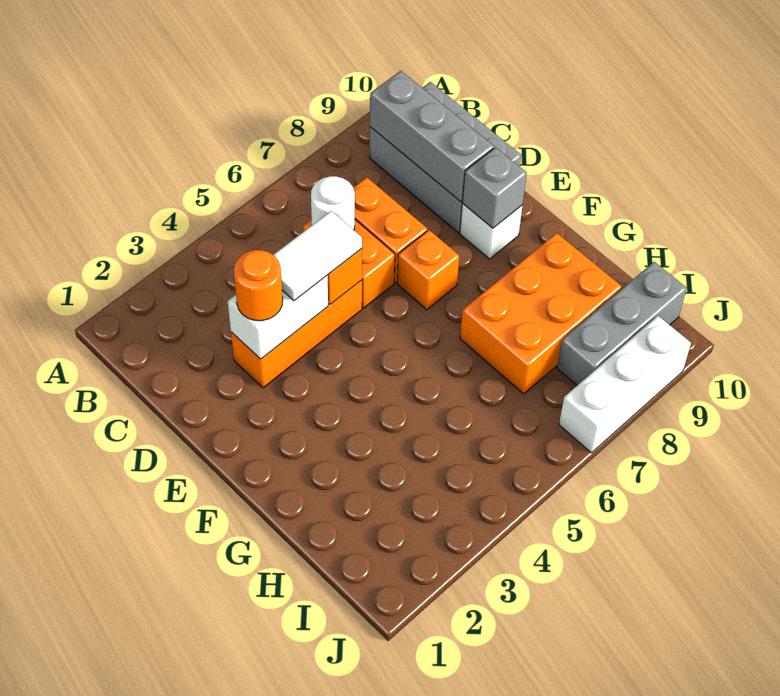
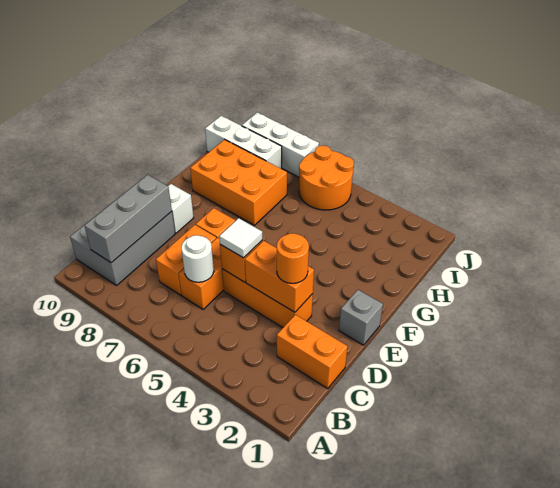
none -> orange 1x2 brick [277,315,348,388]
white 1x2 brick [228,275,328,359] -> orange 1x2 brick [245,241,314,312]
white 1x2 tile [274,211,362,301] -> white 1x1 tile [219,218,262,258]
grey 1x1 brick [462,147,527,228] -> grey 1x1 brick moved to [339,290,383,345]
none -> orange 2x2 round brick [299,146,354,210]
grey 1x3 brick [557,262,687,385] -> white 1x3 brick [205,116,282,169]

